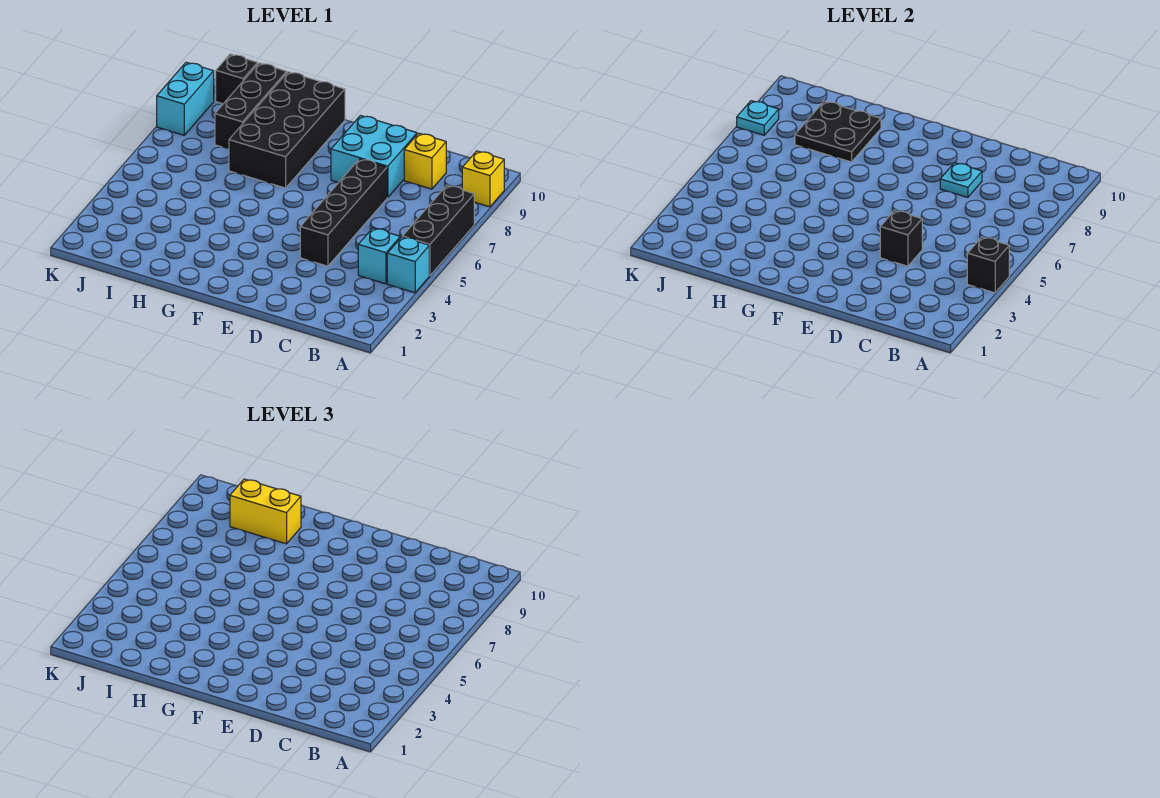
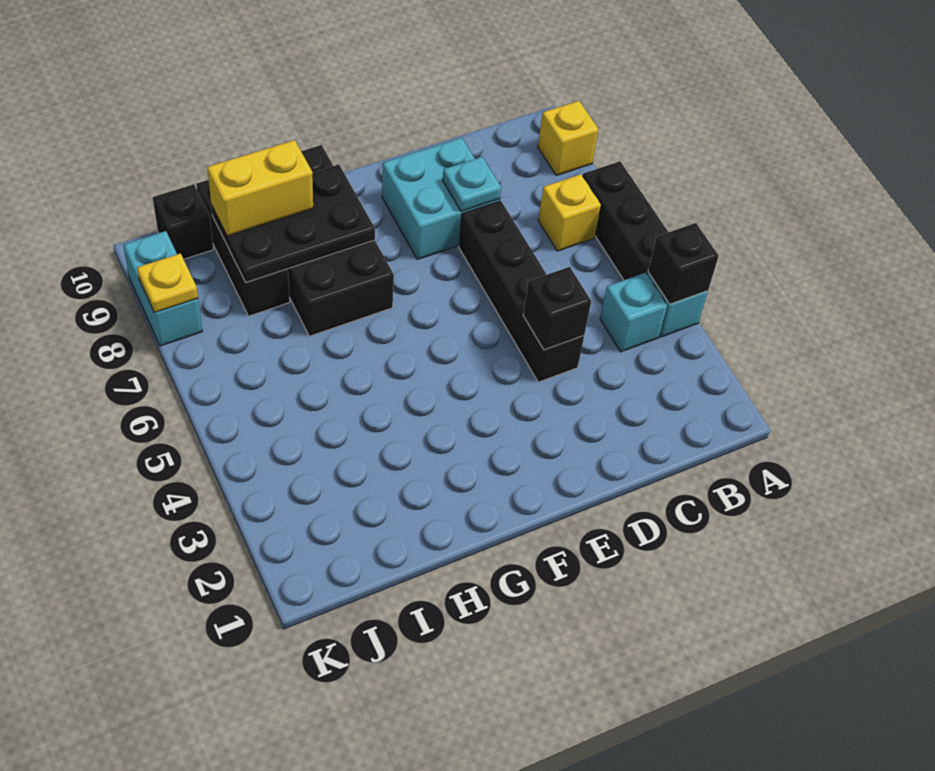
yellow 1x1 brick [404,133,446,189] -> yellow 1x1 brick moved to [538,174,601,251]
black 2x2 plate [795,101,881,162] -> black 2x3 plate [211,164,375,282]
cyan 1x1 plate [737,101,779,135] -> yellow 1x1 plate [137,253,198,313]

